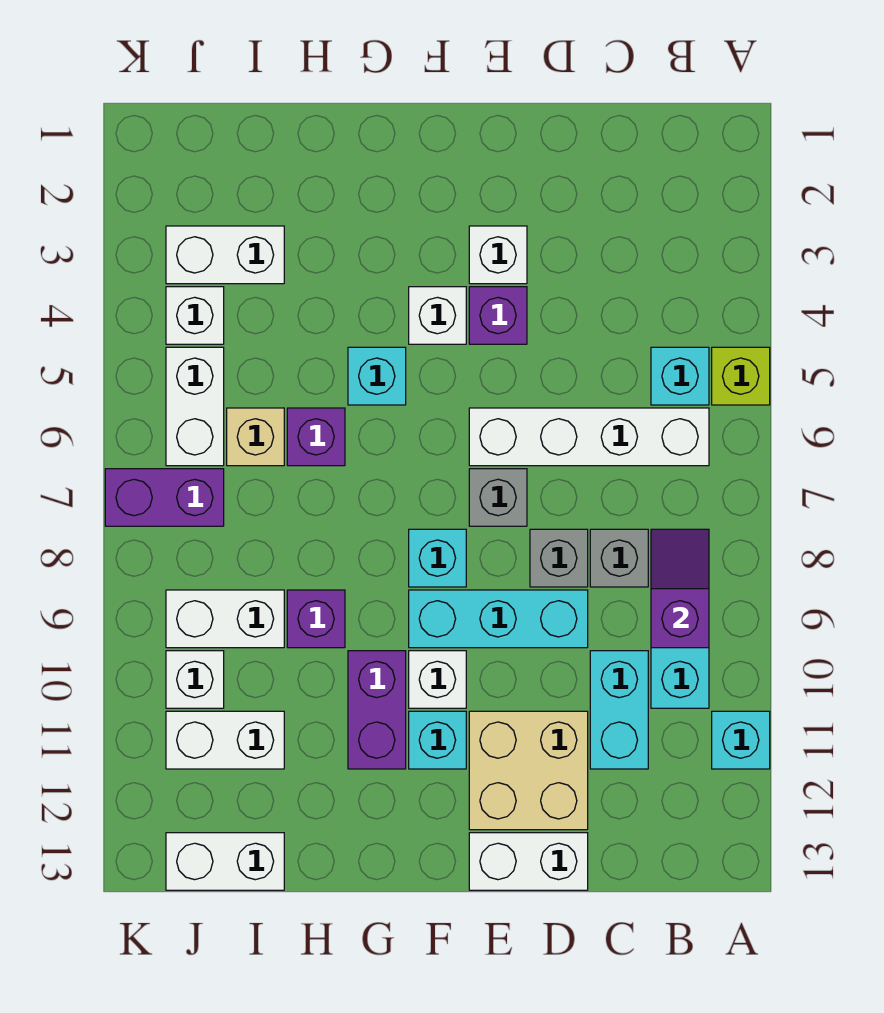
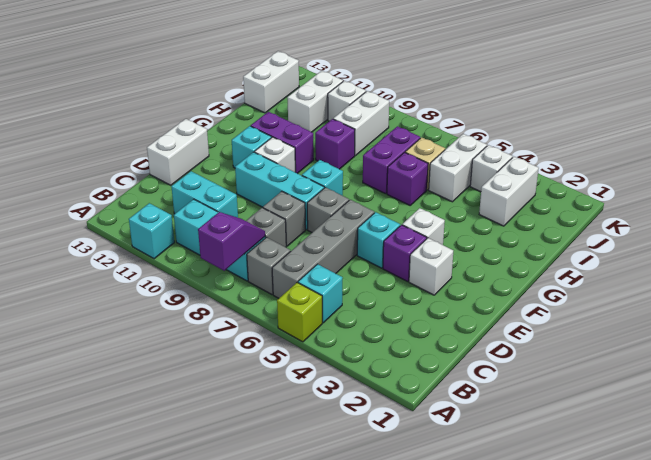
white 1x4 brick [469,408,709,466] -> grey 1x4 brick [272,200,374,298]
none -> grey 1x1 brick [247,237,291,295]
purple 1x2 slope [651,529,709,648] -> purple 1x2 slope turned to [198,212,265,271]
cyan 1x3 brick [409,590,588,648] -> cyan 1x3 brick turned to [235,152,324,230]
tan 2x2 brick [469,711,588,830] -> none
cyan 1x1 brick [348,347,406,405] -> cyan 1x1 brick moved to [357,212,400,268]
white 1x2 brick [166,347,224,466] -> white 1x2 brick turned to [429,134,487,202]
purple 1x2 brick [105,469,224,526] -> purple 1x2 brick moved to [363,126,420,194]

